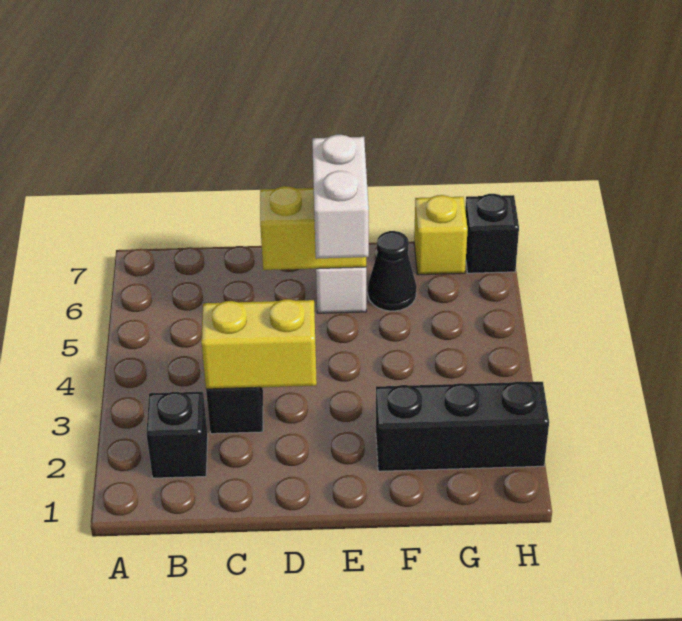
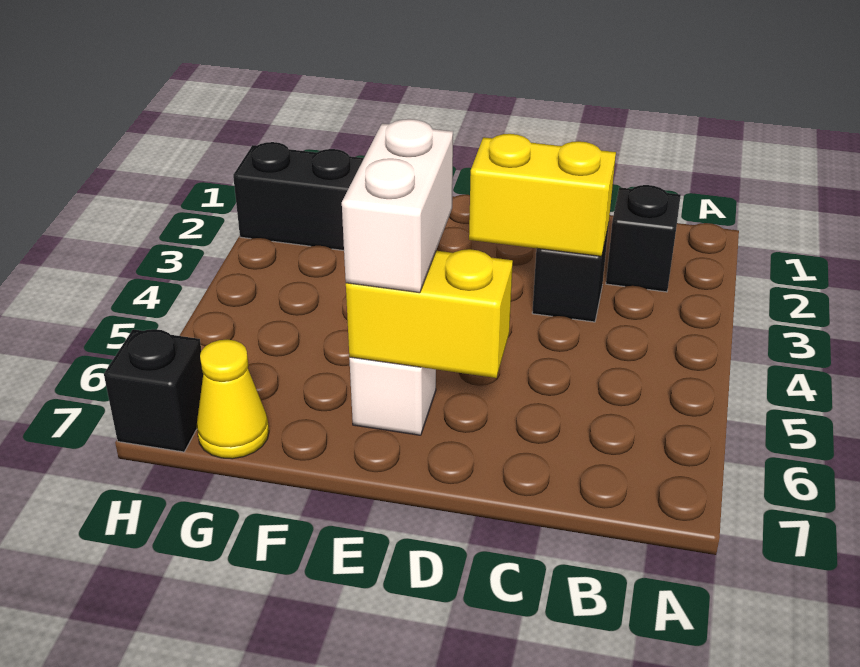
black 1x1 cone [368,231,417,311] -> none
yellow 1x1 brick [414,195,468,275] -> yellow 1x1 cone [197,339,269,459]

